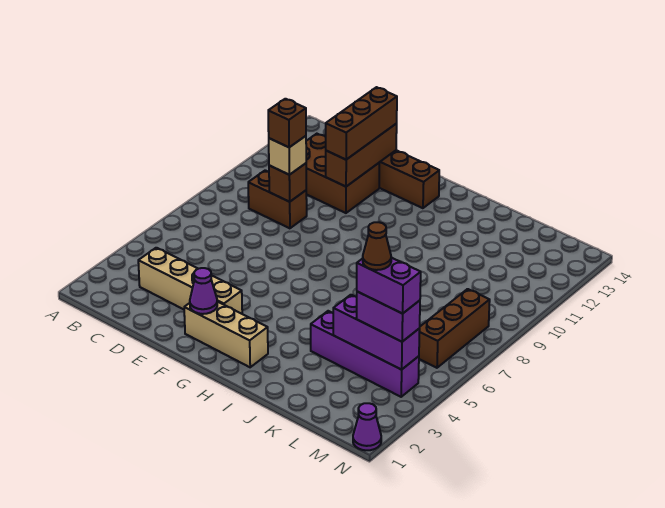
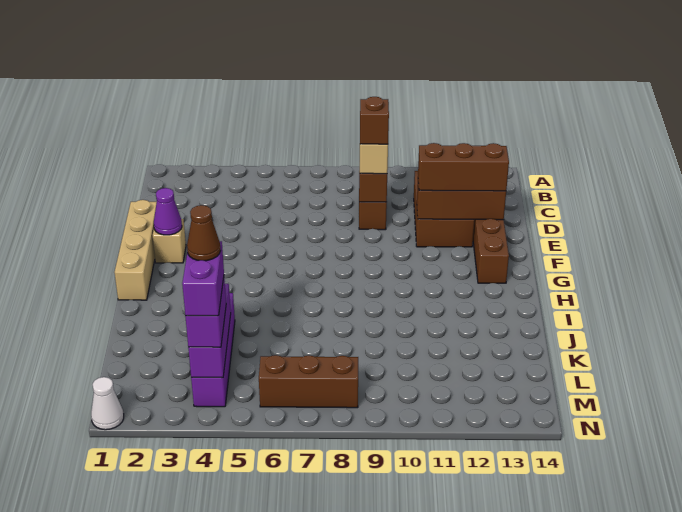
tan 1x4 brick [138,248,242,314] -> tan 1x4 brick moved to [114,200,157,300]
tan 1x3 brick [184,302,268,367] -> tan 1x1 brick [153,219,186,263]
purple 1x1 cone [353,403,381,450] -> white 1x1 cone [91,377,124,430]

